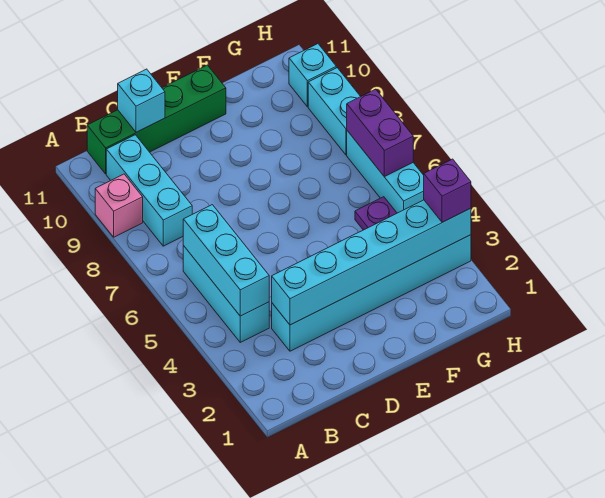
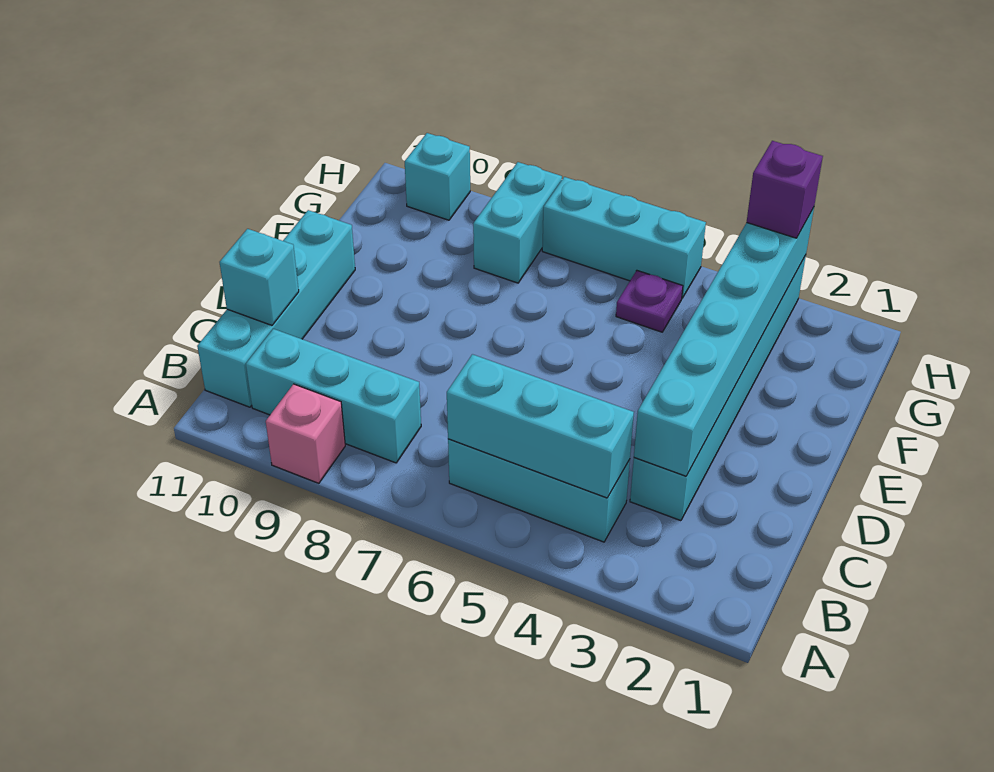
green 1x4 brick [87,65,226,174] -> cyan 1x4 brick [197,210,355,407]
purple 1x2 brick [347,89,413,177] -> none
cyan 1x2 brick [308,68,361,155] -> cyan 1x2 brick turned to [473,162,562,283]

